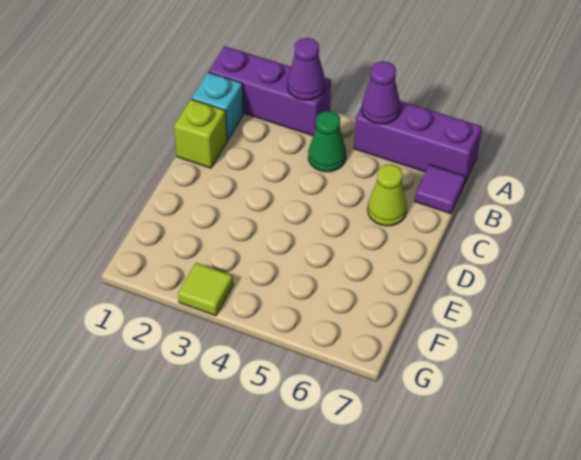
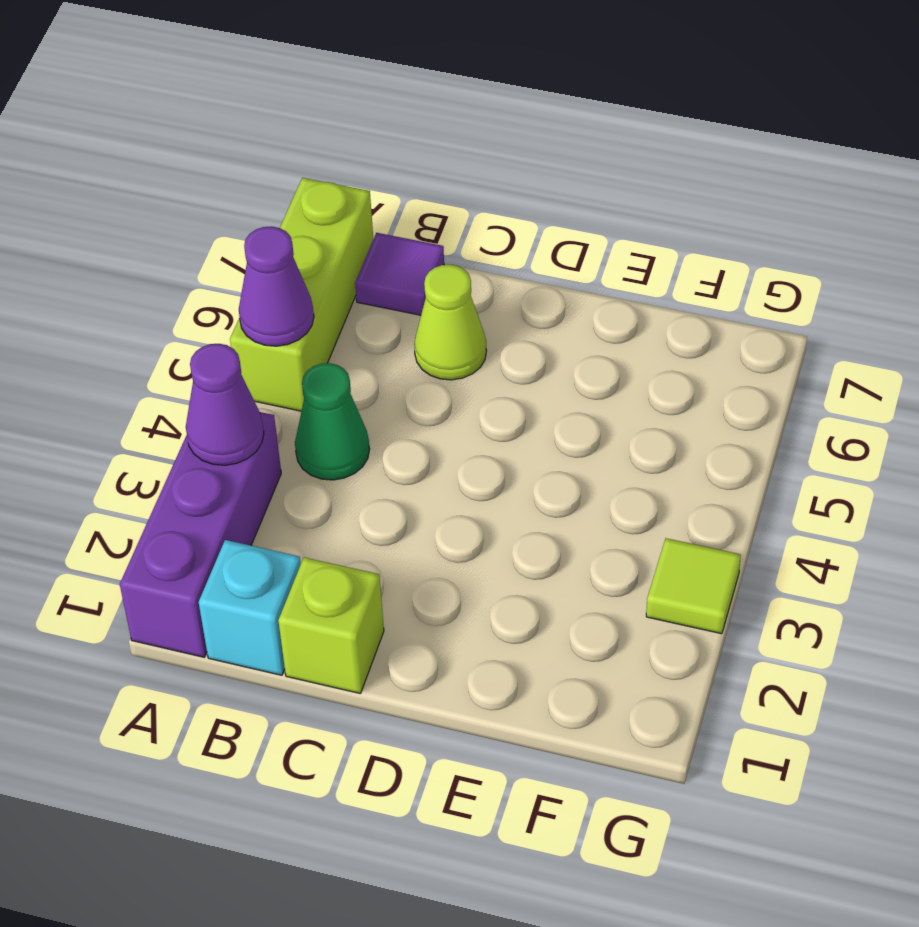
purple 1x3 brick [354,101,482,185] -> lime 1x3 brick [230,178,373,411]

